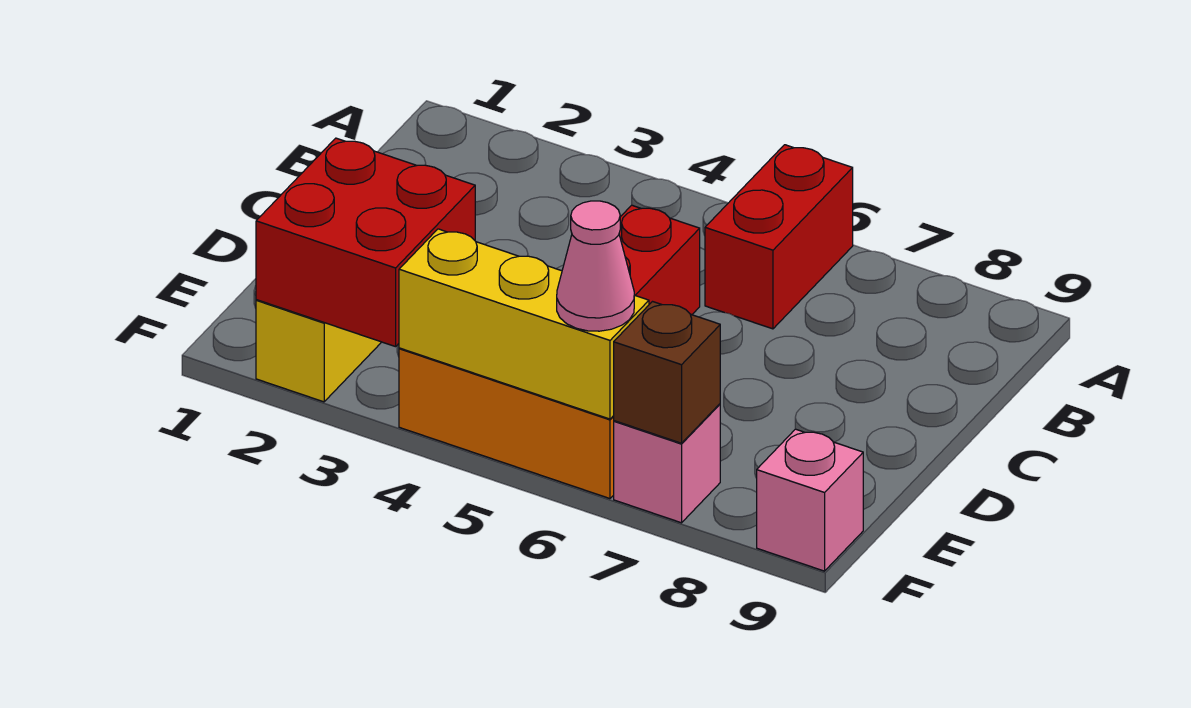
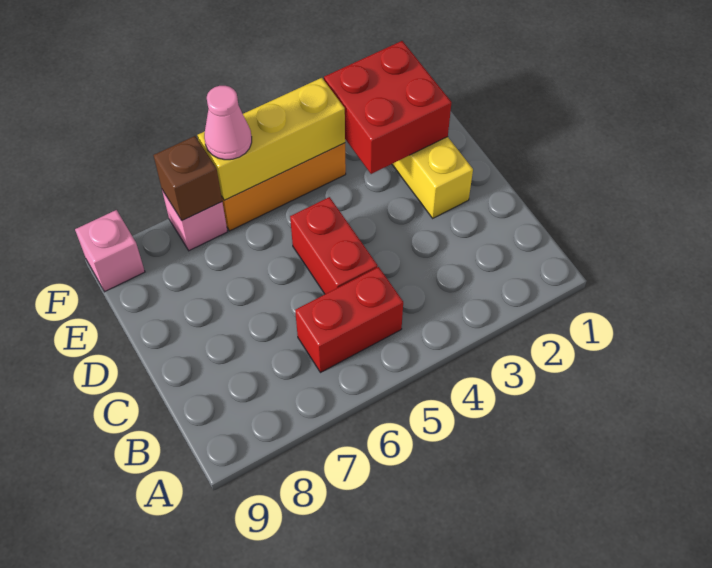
red 1x2 brick [705,145,853,329] -> red 1x2 brick turned to [295,267,403,373]

